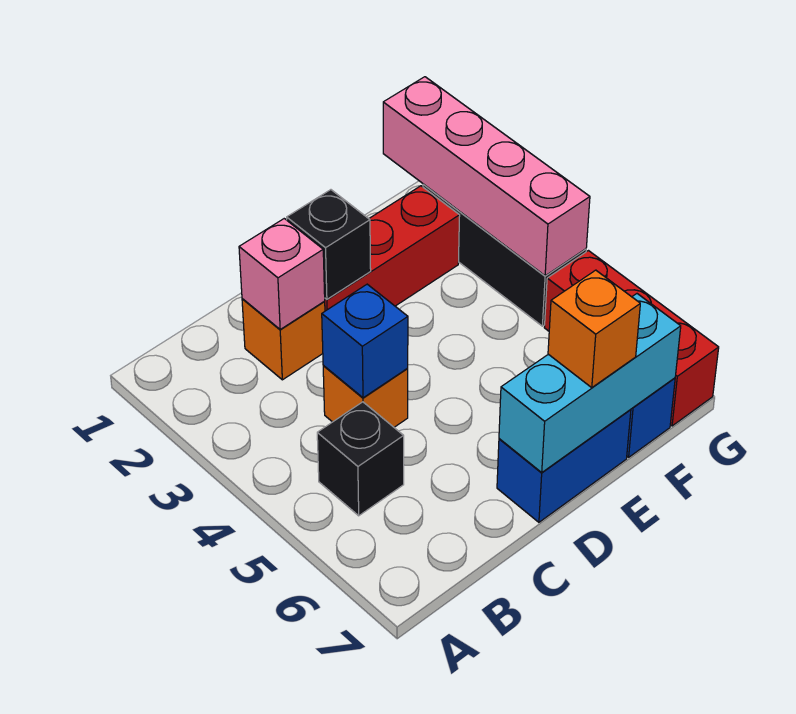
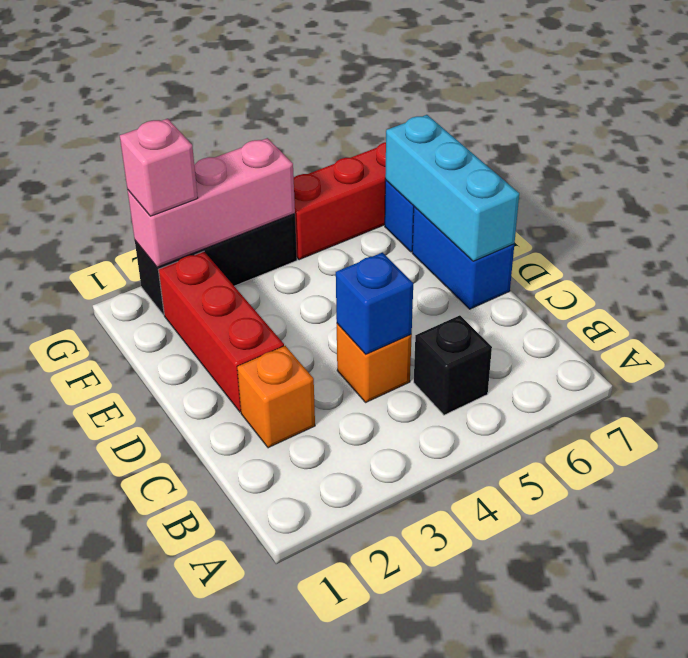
pink 1x1 brick [239,219,325,329] -> pink 1x1 brick moved to [120,119,198,216]
black 1x1 brick [287,190,371,299] -> none
orange 1x1 brick [548,270,640,387] -> none
pink 1x4 brick [383,77,590,276] -> pink 1x3 brick [127,138,295,267]

